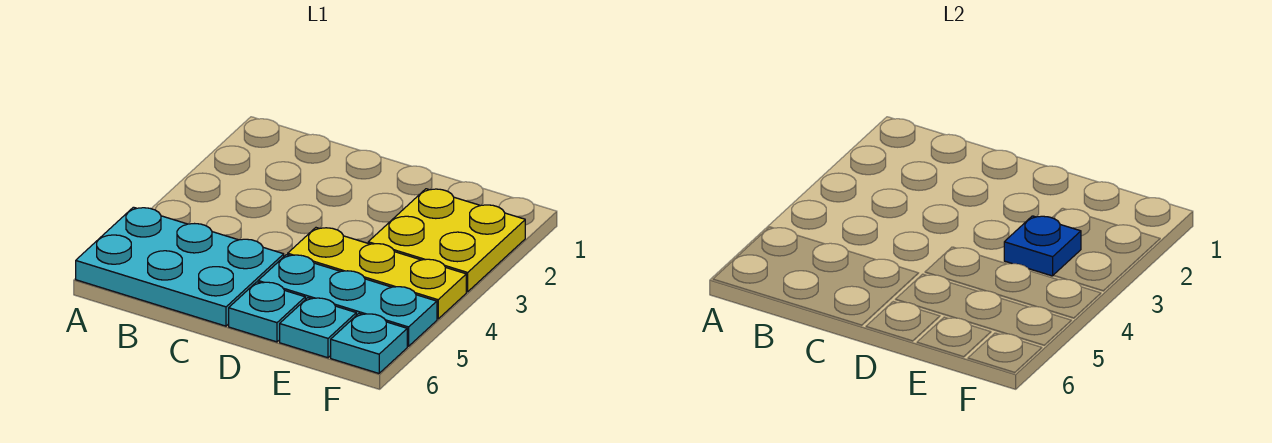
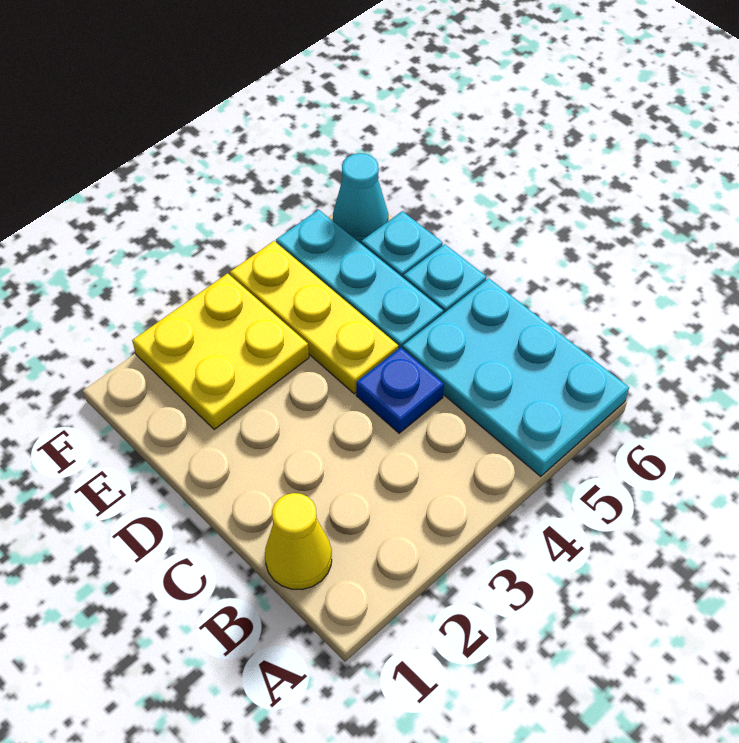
none -> yellow 1x1 cone [265,493,332,589]
blue 1x1 plate [1004,216,1081,276] -> blue 1x1 plate moved to [356,347,444,433]
cyan 1x1 plate [331,314,407,373] -> cyan 1x1 cone [333,153,388,243]

